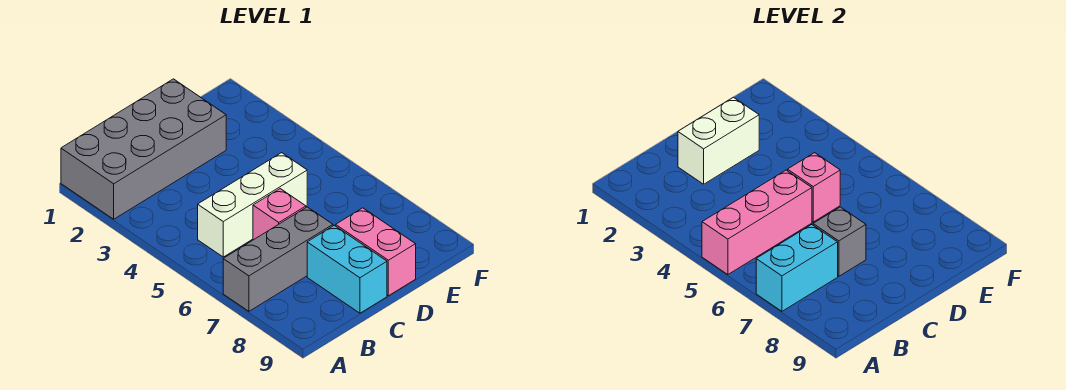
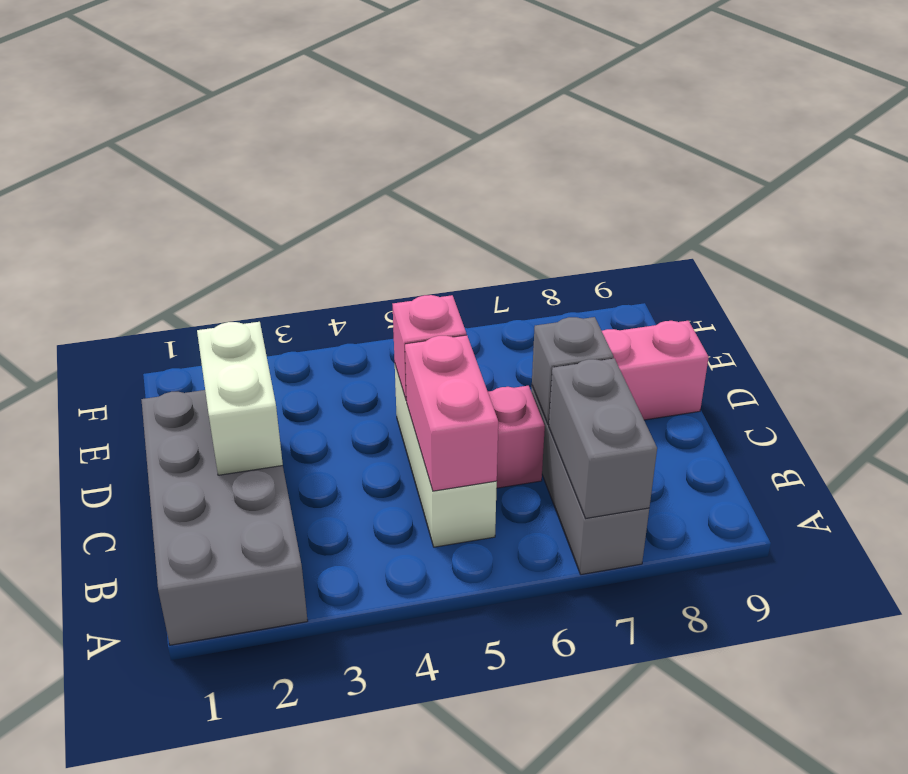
pink 1x3 brick [702,170,812,275] -> pink 1x2 brick [405,335,498,491]
cyan 1x2 brick [756,225,838,311] -> grey 1x2 brick [549,358,657,519]
cyan 1x2 brick [307,225,387,313] -> none

